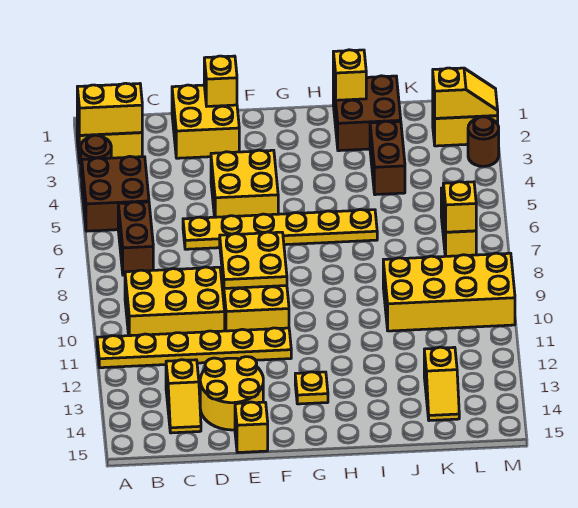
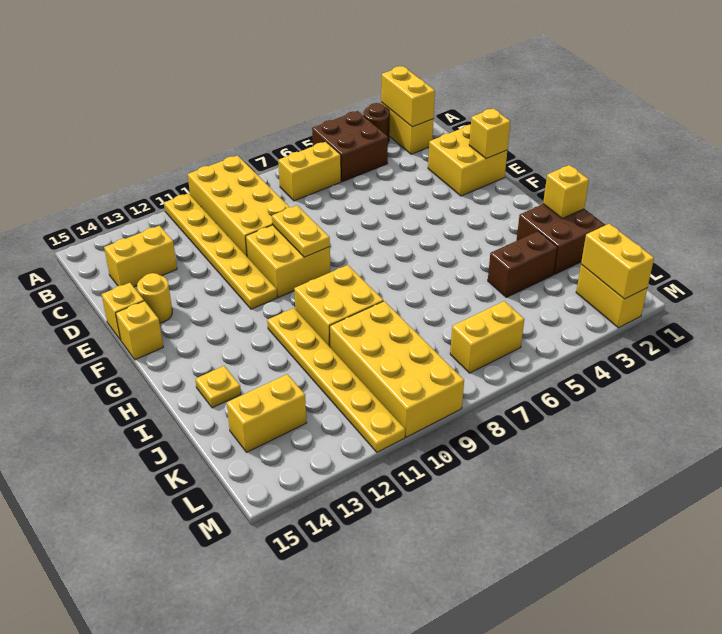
brown 1x2 brick [118,202,153,275] -> yellow 1x2 brick [278,142,341,201]
yellow 2x3 brick [125,267,225,336] -> yellow 2x4 brick [188,156,289,256]
yellow 1x2 slope [166,360,201,433] -> yellow 1x2 brick [104,226,177,287]
yellow 1x6 plate [183,209,377,249] -> yellow 1x6 plate moved to [267,308,405,452]
yellow 2x2 round brick [200,357,263,430] -> yellow 1x1 round brick [137,273,172,323]
yellow 2x2 brick [211,150,278,217] -> yellow 2x2 brick moved to [294,265,383,347]
yellow 2x2 plate [220,232,287,288] -> yellow 1x2 plate [272,205,330,257]
yellow 1x1 plate [295,372,328,404] -> yellow 1x1 plate moved to [195,366,241,408]
yellow 1x2 slope [424,347,459,421] -> yellow 1x2 brick [227,374,307,452]
yellow 1x2 slope [433,68,498,118] -> yellow 1x2 brick [581,224,654,299]
yellow 1x1 brick [443,182,476,232] -> yellow 1x1 brick moved to [116,301,163,360]
brown 1x1 round brick [468,117,499,166] -> none

